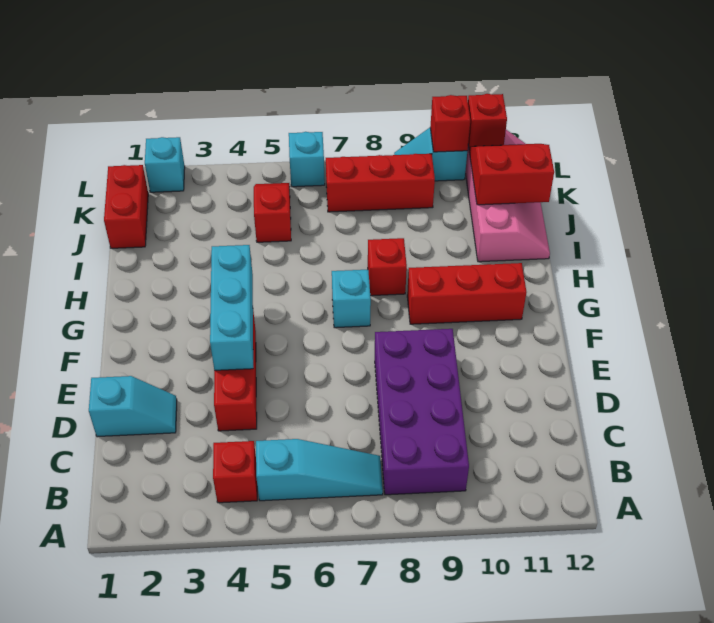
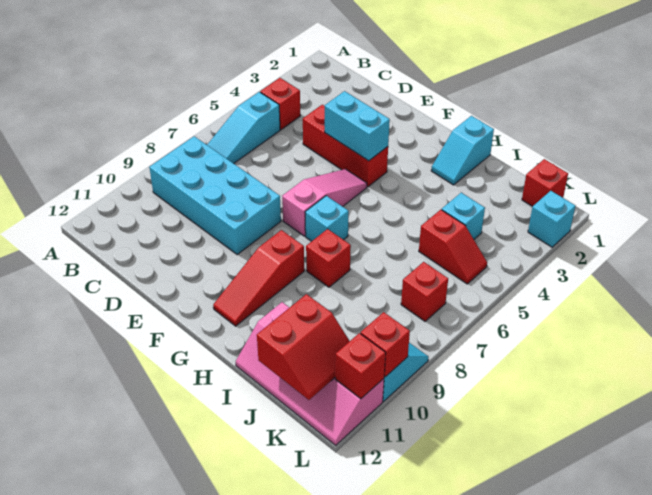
purple 2x4 brick [375,329,469,495] -> cyan 2x4 brick [149,136,281,255]
cyan 1x2 slope [89,376,177,437] -> cyan 1x2 slope moved to [431,116,494,185]
cyan 1x3 brick [210,245,253,370] -> cyan 1x2 brick [325,91,390,161]
none -> pink 1x3 slope [282,169,367,236]
red 1x3 brick [407,263,527,324] -> red 1x3 slope [213,230,304,326]
red 1x2 brick [104,165,148,248] -> red 1x1 brick [522,159,568,207]
red 1x3 brick [326,154,435,212] -> red 1x1 brick [401,262,448,321]
cyan 1x1 brick [289,132,325,187] -> cyan 1x1 brick moved to [442,193,485,239]

